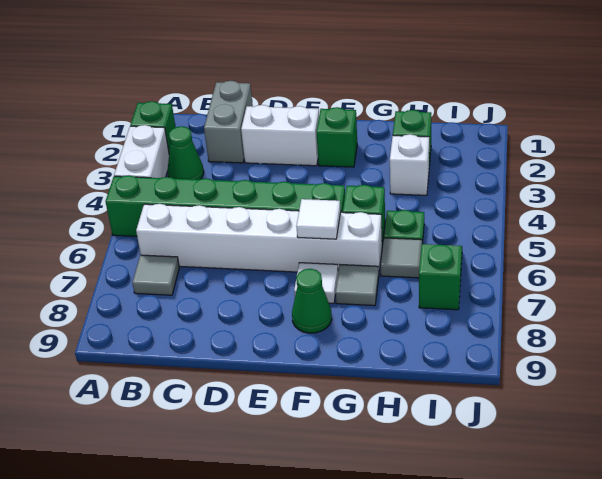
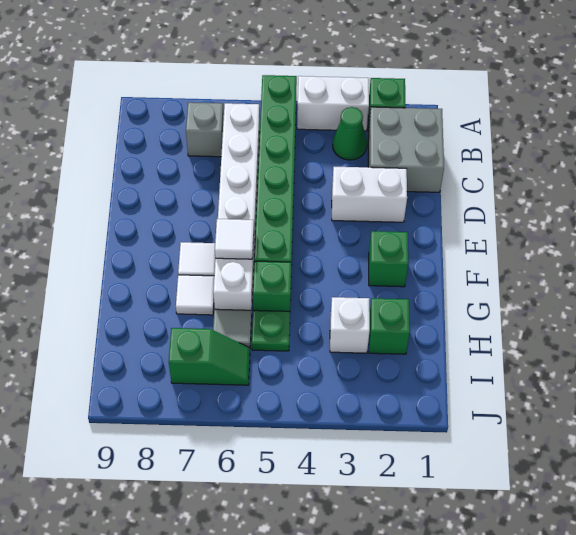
grey 1x1 tile [132,255,179,295] -> grey 1x1 brick [186,102,224,157]
grey 1x2 brick [204,81,253,163] -> grey 2x2 brick [368,107,444,192]
white 1x2 brick [241,105,319,166] -> white 1x2 brick turned to [332,167,407,222]
green 1x1 cone [292,269,332,333] -> none
grey 1x1 tile [336,265,379,306] -> white 1x1 tile [176,275,214,315]

